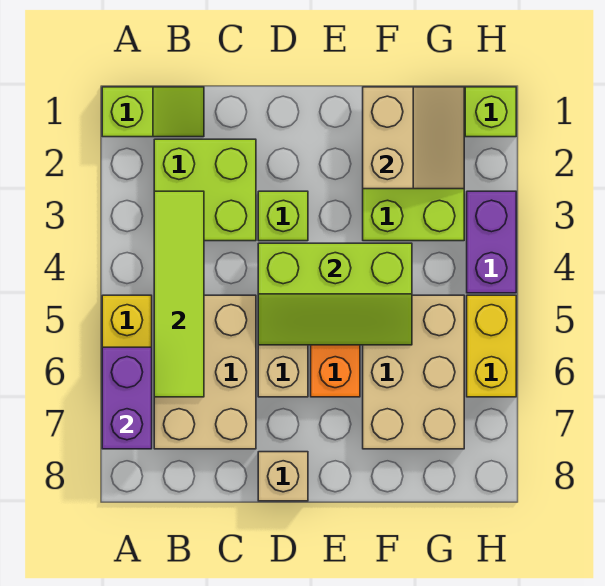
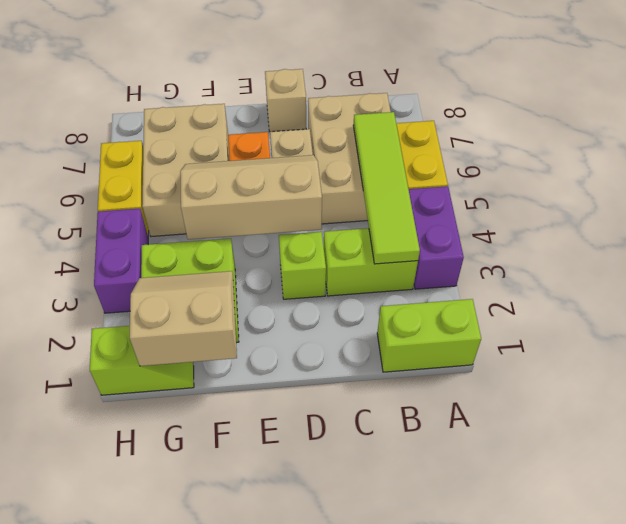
lime 1x2 slope [102,87,204,137] -> lime 1x2 brick [377,299,481,372]
purple 1x2 brick [102,347,152,449] -> purple 1x2 brick moved to [409,186,464,289]
lime 2x2 brick [154,139,256,241] -> lime 1x2 brick [324,228,418,296]
lime 2x3 slope [258,243,412,345] -> tan 2x3 slope [180,155,322,239]
tan 2x2 slope [363,87,464,189] -> tan 2x2 slope turned to [130,271,237,366]

